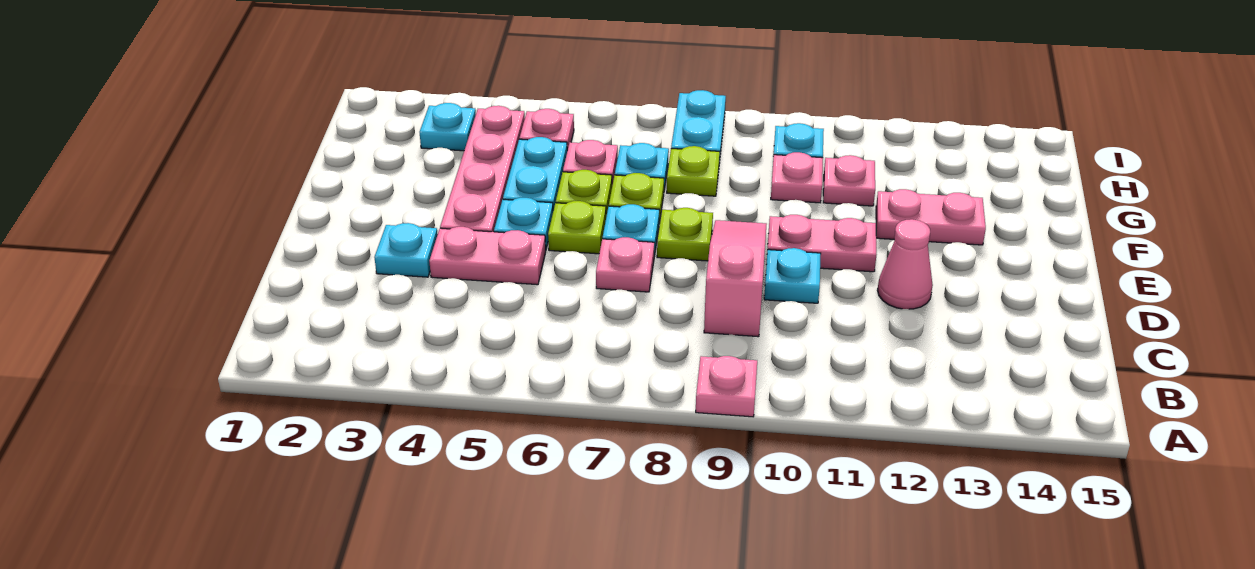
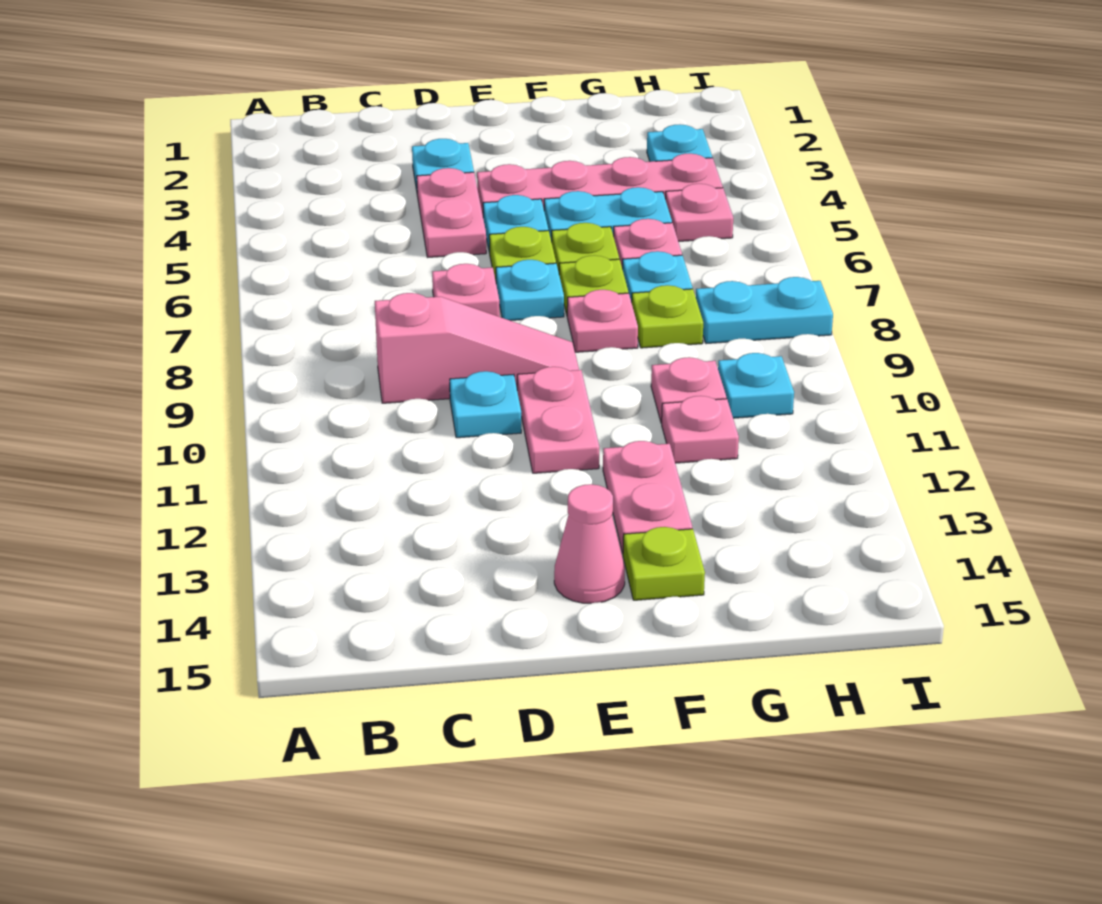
pink 1x1 plate [696,356,757,417] -> pink 1x1 plate moved to [567,290,638,352]
pink 1x1 cone [877,219,933,309] -> pink 1x1 cone moved to [554,484,625,603]
lime 1x1 plate [657,208,713,261] -> lime 1x1 plate moved to [623,527,705,600]

